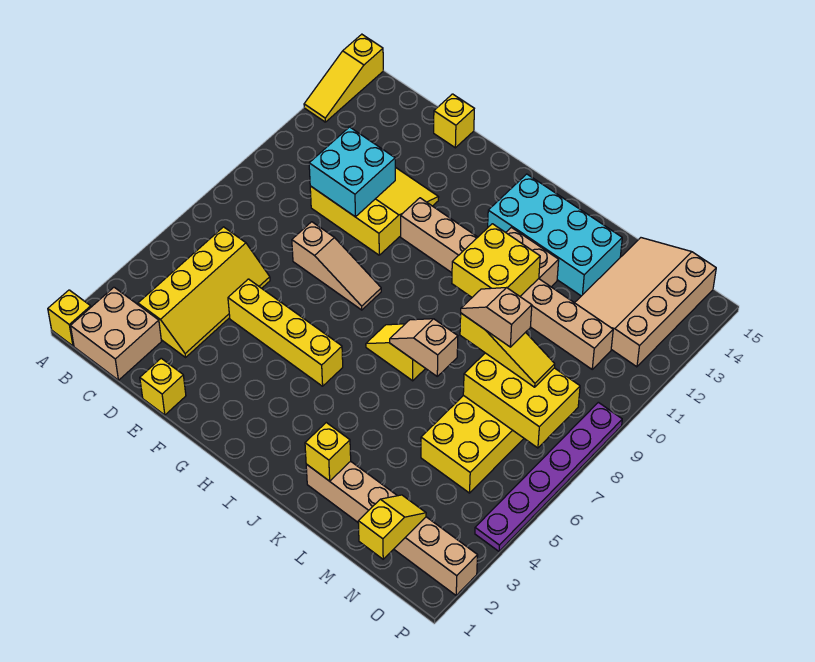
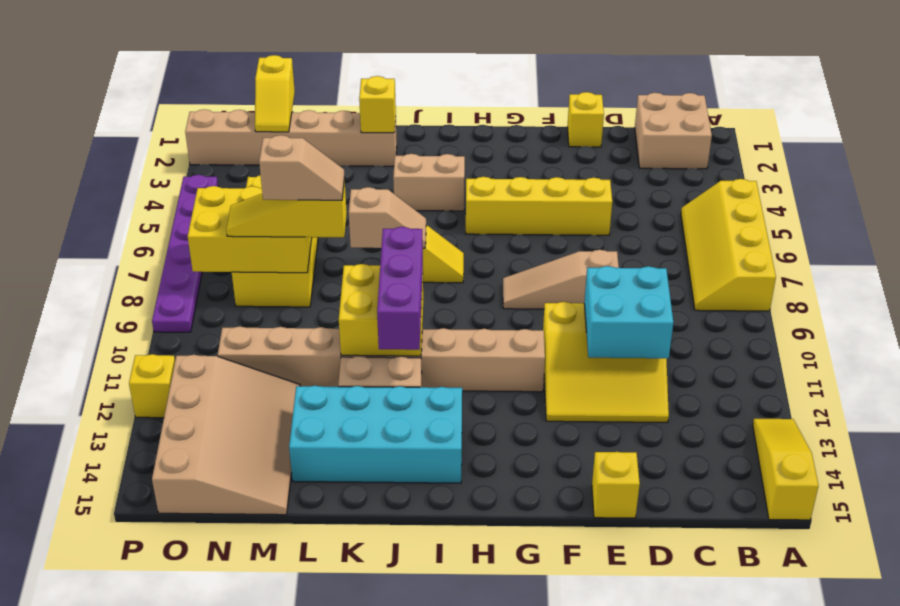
yellow 1x1 brick [48,290,91,346] -> yellow 1x1 brick moved to [129,354,175,418]
yellow 2x4 slope [138,227,270,357] -> yellow 2x4 slope moved to [681,179,776,311]
none -> tan 1x2 brick [393,154,465,211]
none -> purple 1x3 brick [377,227,423,350]

